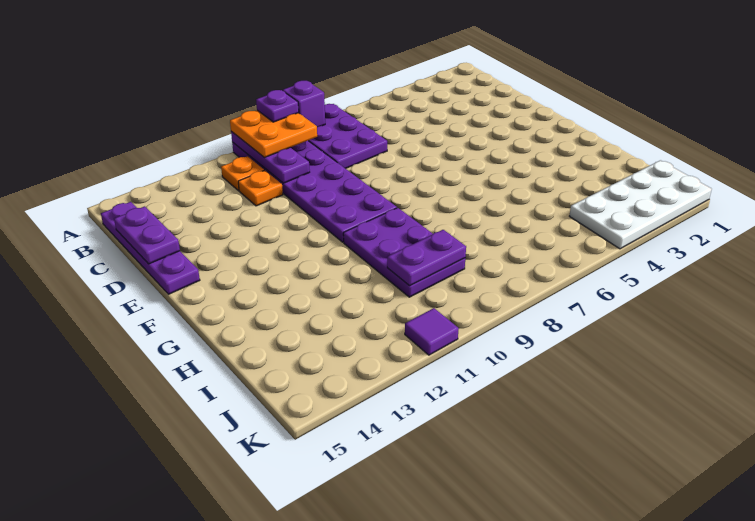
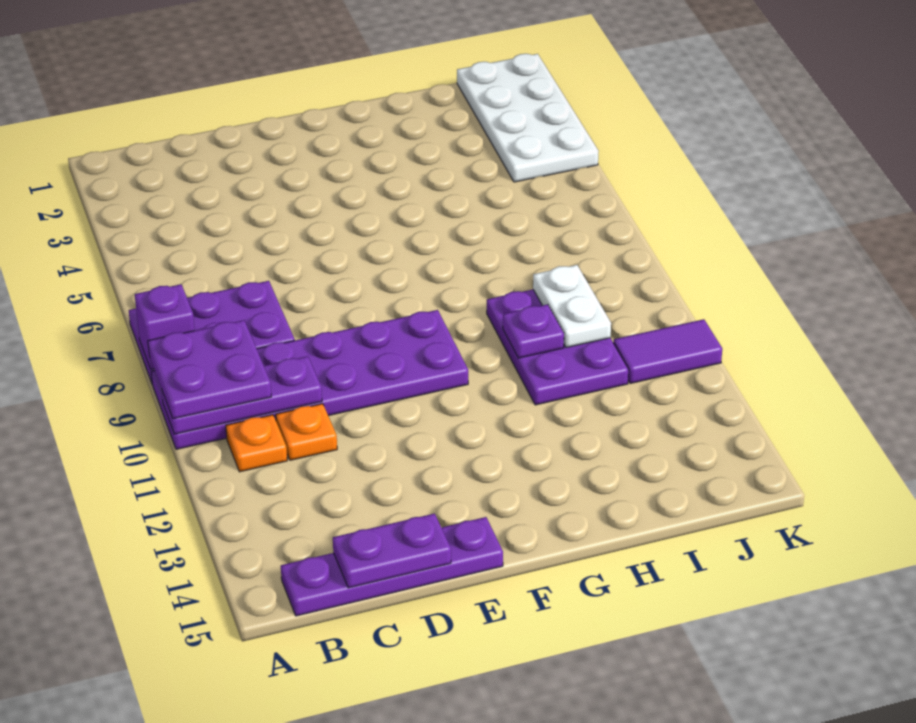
orange 2x2 plate [230,110,317,158] -> purple 2x2 plate [148,320,271,419]
purple 1x1 plate [256,90,299,122] -> purple 1x1 plate moved to [503,304,564,358]
purple 2x3 plate [343,208,465,297] -> purple 2x3 plate turned to [487,289,629,405]
purple 1x2 plate [387,230,466,286] -> white 1x2 plate [533,265,611,348]
purple 1x1 tile [405,308,459,355] -> purple 1x2 tile [614,319,722,384]

